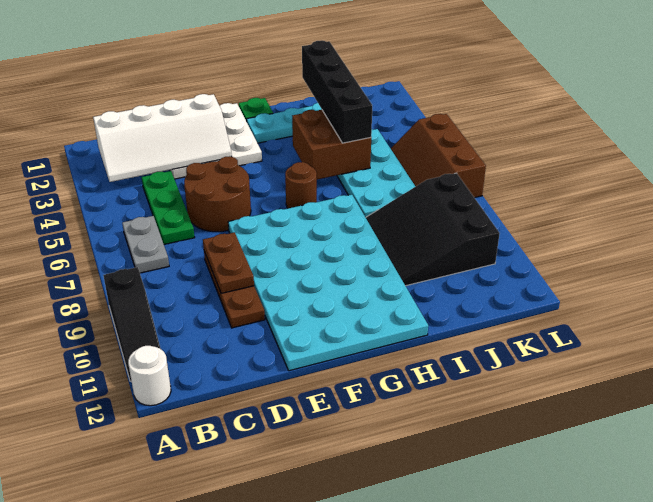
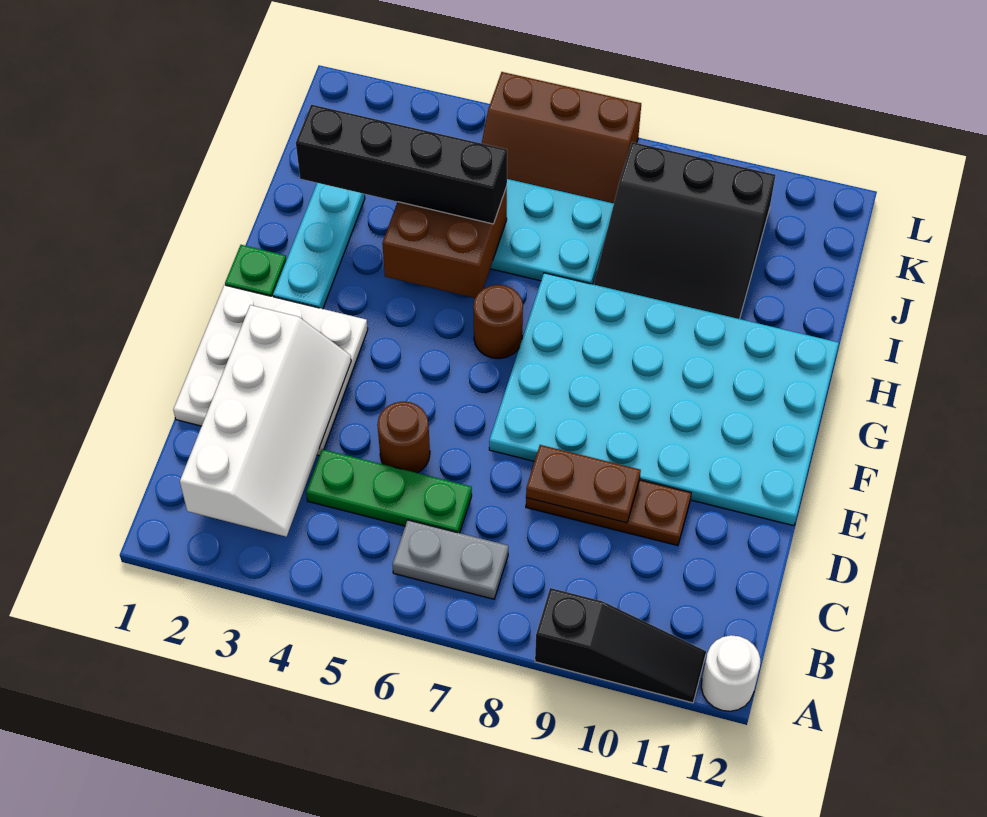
brown 2x2 round brick [184,156,251,232] -> brown 1x1 round brick [377,402,430,473]

